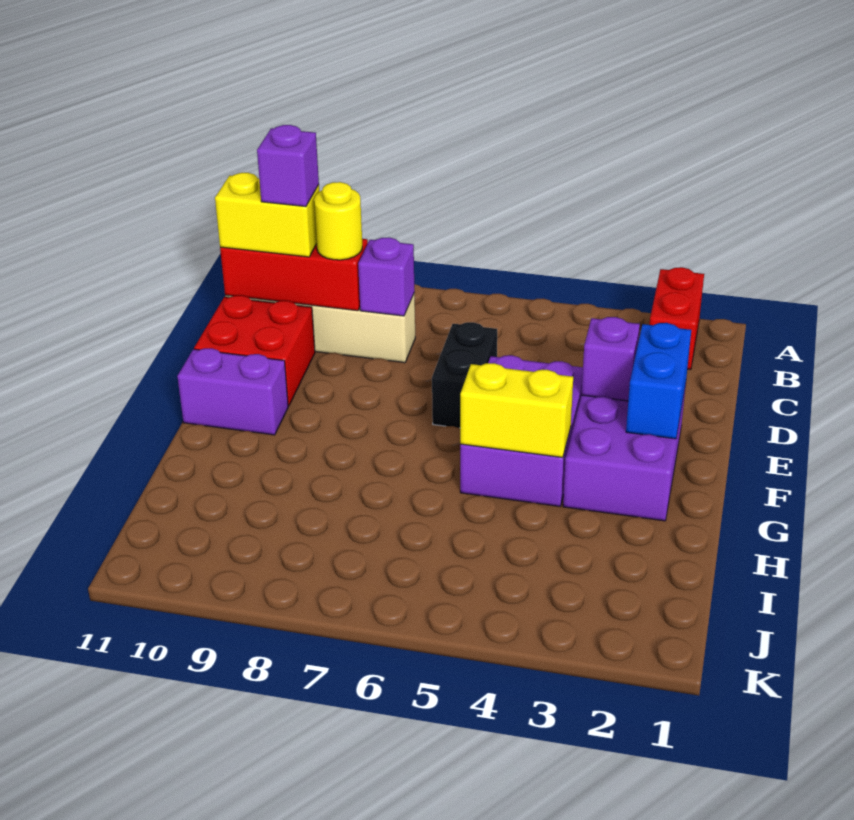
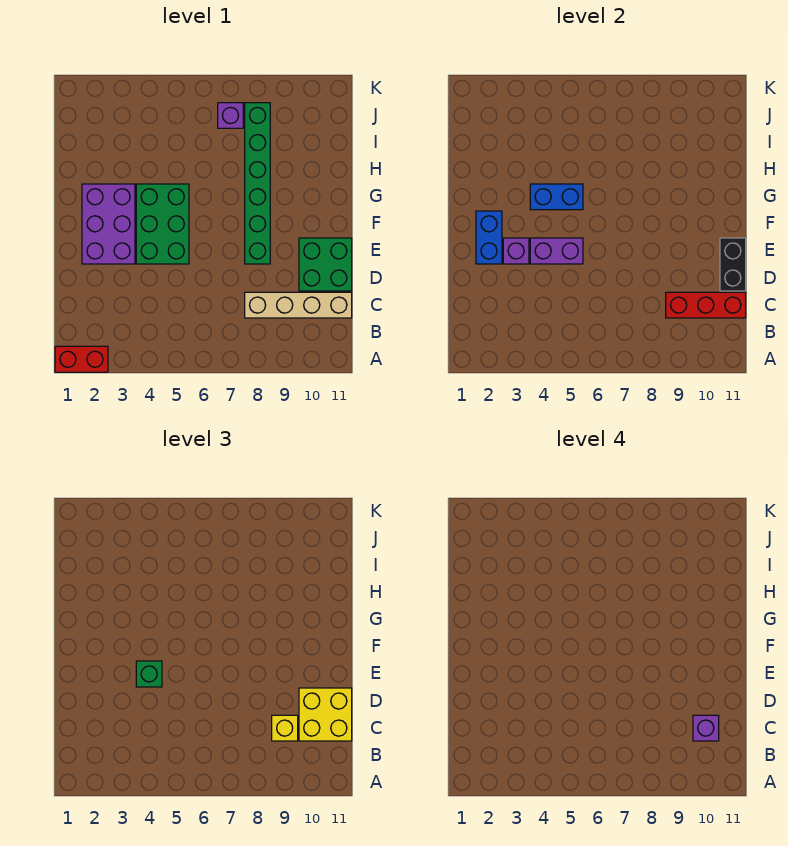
red 1x2 brick [650,267,704,369] -> red 1x2 brick turned to [55,346,108,372]
purple 1x1 brick [358,237,415,316] -> purple 1x1 brick moved to [218,103,243,128]
yellow 1x1 round brick [314,182,362,260] -> yellow 1x1 brick [272,715,298,741]
yellow 1x2 brick [215,173,319,257] -> yellow 2x2 brick [299,688,352,741]
black 1x2 brick [432,322,497,428] -> black 1x2 brick moved to [720,238,746,291]
red 2x2 brick [194,295,315,406] -> green 2x2 brick [299,238,352,291]
purple 2x3 brick [460,355,583,506] -> green 2x3 brick [136,184,189,264]
none -> green 1x1 brick [136,661,162,687]
none -> green 1x6 brick [245,103,270,264]
purple 1x2 brick [177,348,288,435] -> purple 1x2 brick moved to [530,238,583,264]
yellow 1x2 brick [460,363,573,457] -> blue 1x2 brick [530,184,583,210]

